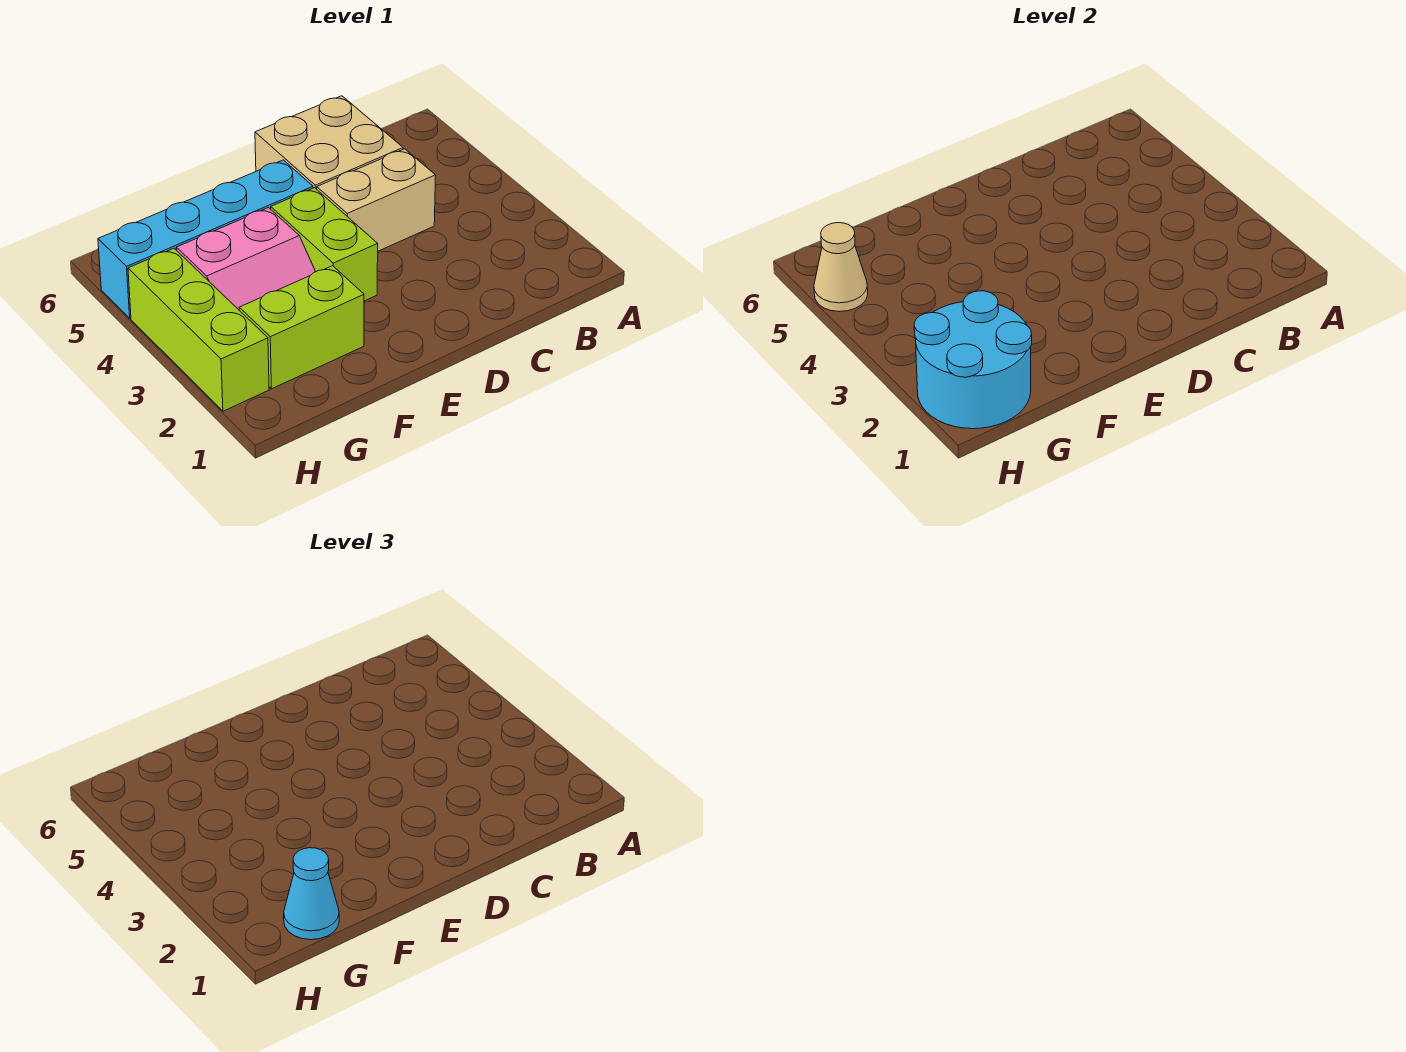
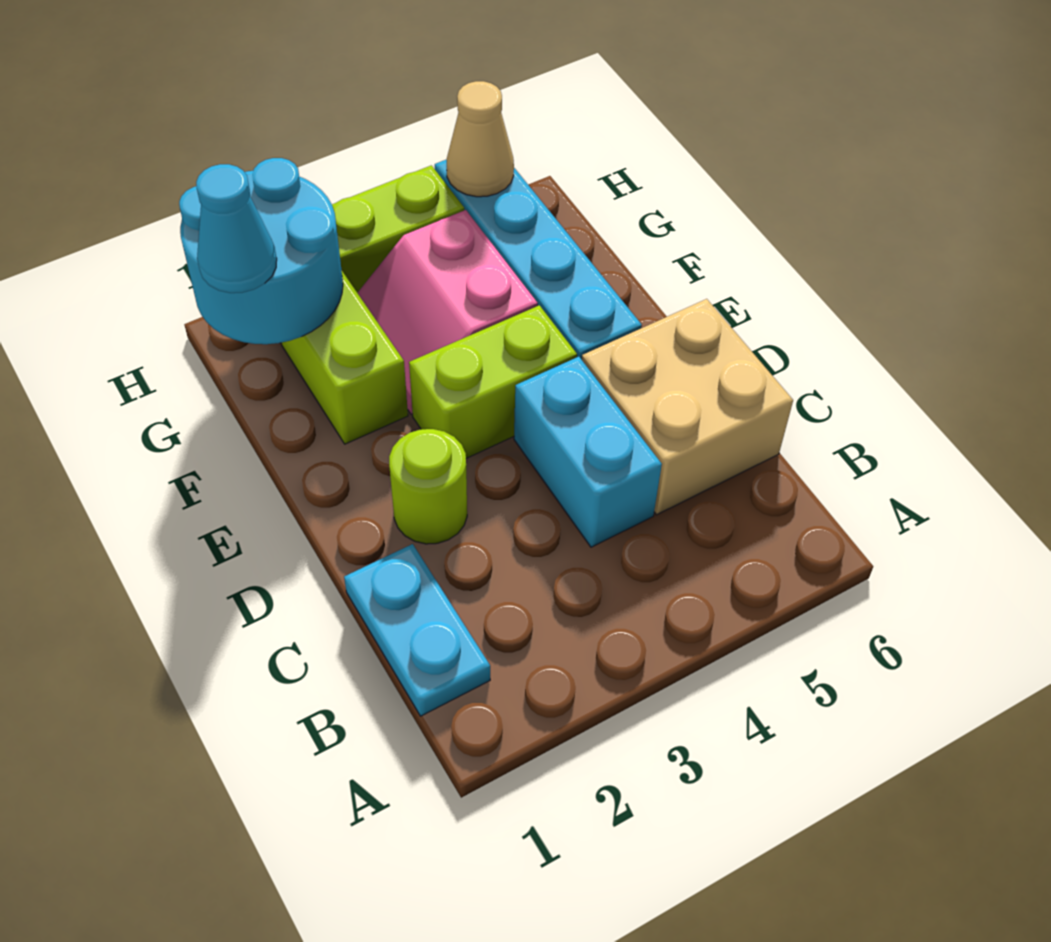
none -> cyan 1x2 plate [344,544,490,716]
tan 1x2 brick [317,149,436,251] -> cyan 1x2 brick [514,357,662,547]
none -> lime 1x1 round brick [389,429,467,544]

